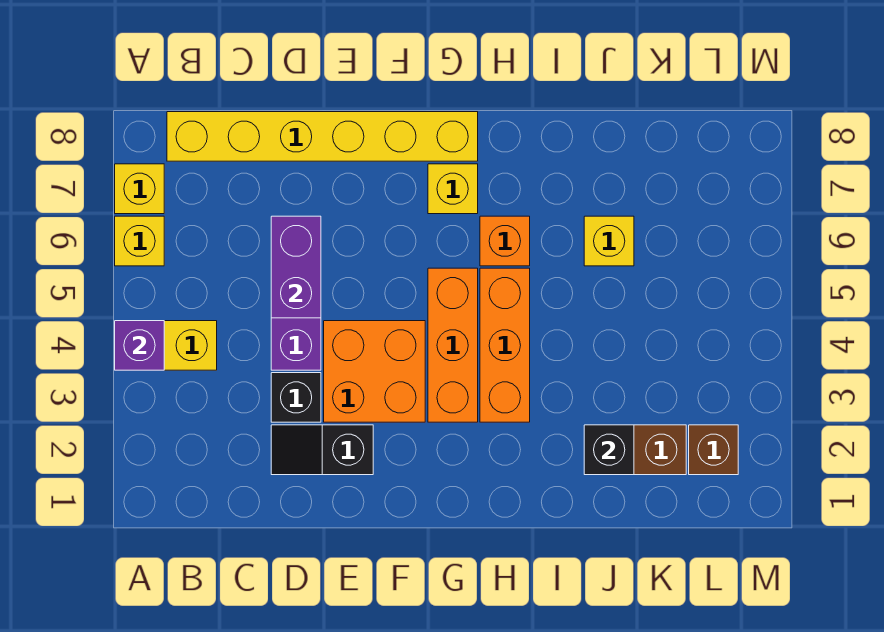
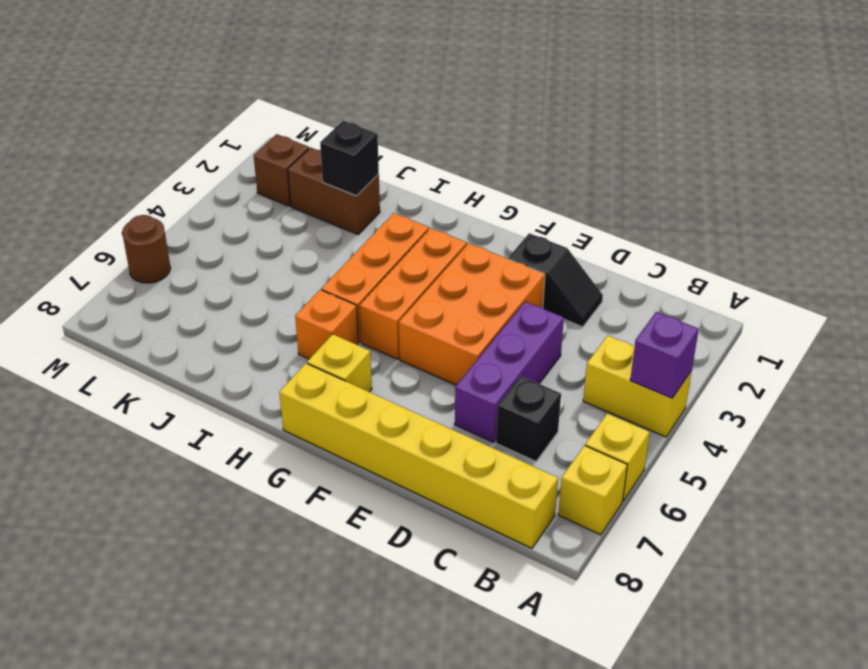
black 1x1 brick [271,373,321,422] -> black 1x1 brick moved to [496,376,561,461]
purple 1x2 brick [271,216,321,318] -> none
orange 2x2 brick [324,321,425,422] -> orange 2x3 brick [399,243,545,385]
yellow 1x1 brick [584,216,634,266] -> none
none -> brown 1x1 round brick [122,215,171,283]

